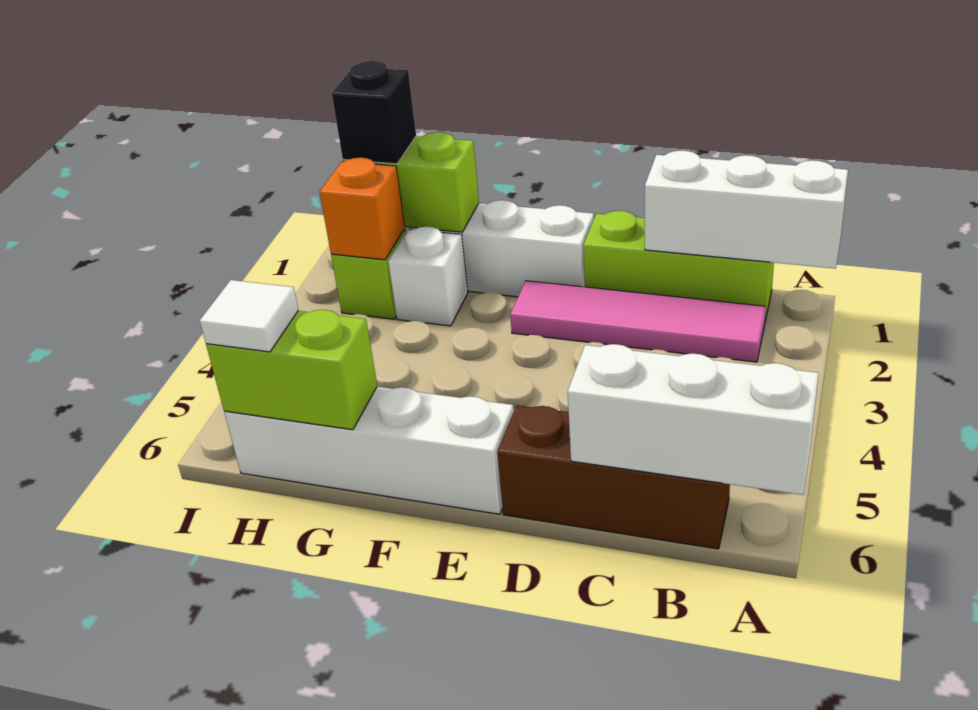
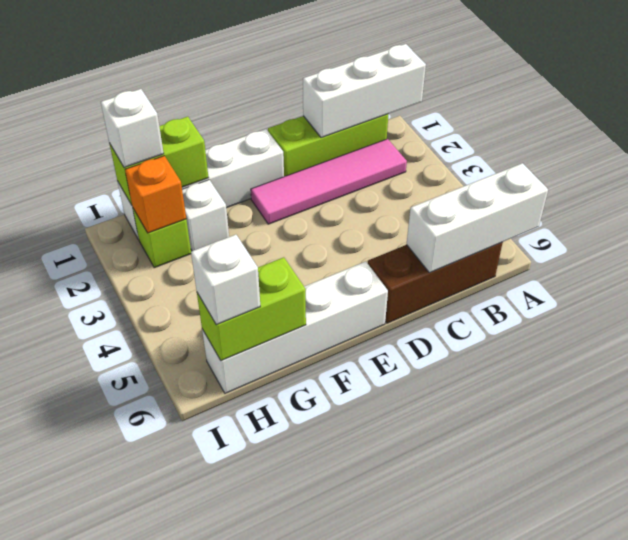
black 1x1 brick [332,61,416,164] -> white 1x1 brick [101,89,164,167]
white 1x1 tile [200,280,298,352] -> white 1x1 brick [191,235,260,325]

